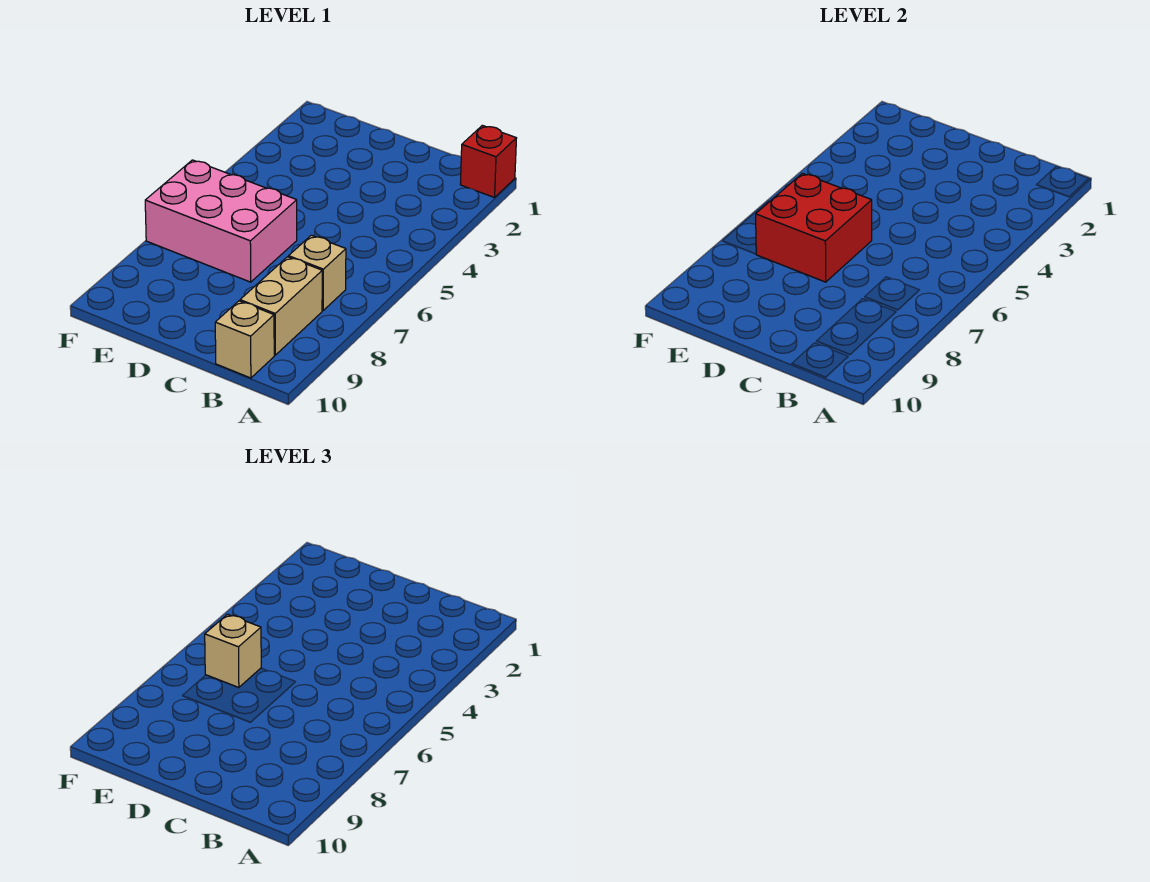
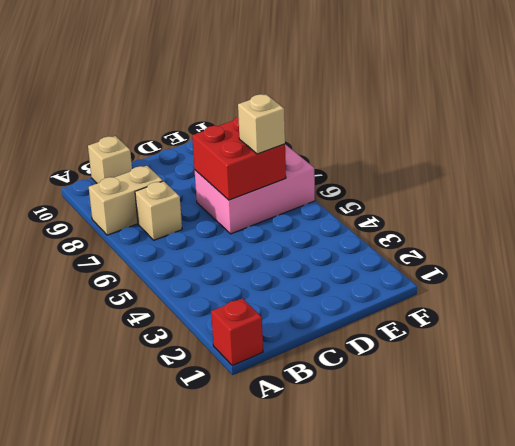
tan 1x2 brick [240,257,322,355] -> tan 1x2 brick turned to [89,166,163,235]

